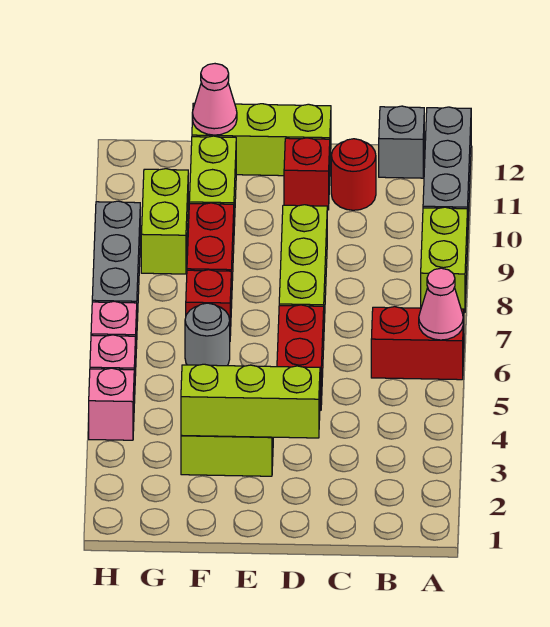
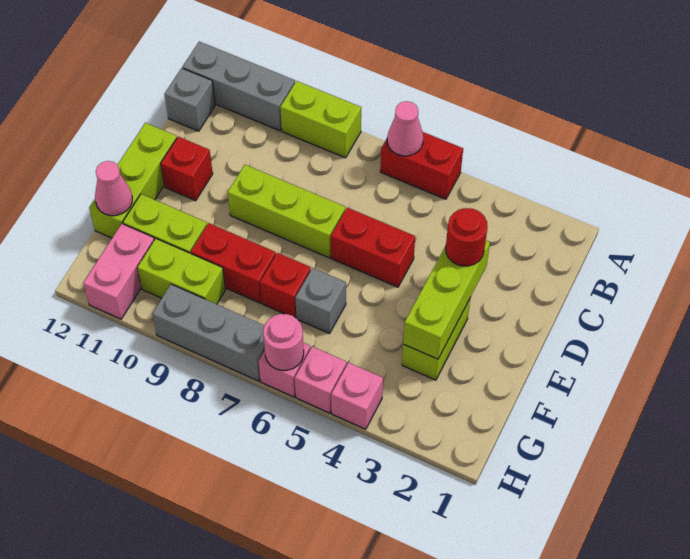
red 1x2 brick [371,307,464,380] -> red 1x2 brick turned to [380,132,463,199]
red 1x1 round brick [331,139,376,210] -> red 1x1 round brick moved to [446,208,488,266]
grey 1x1 round brick [185,303,230,366] -> grey 1x1 brick [295,268,346,334]
none -> pink 1x2 brick [83,224,154,319]
none -> pink 1x1 round brick [263,314,304,370]

